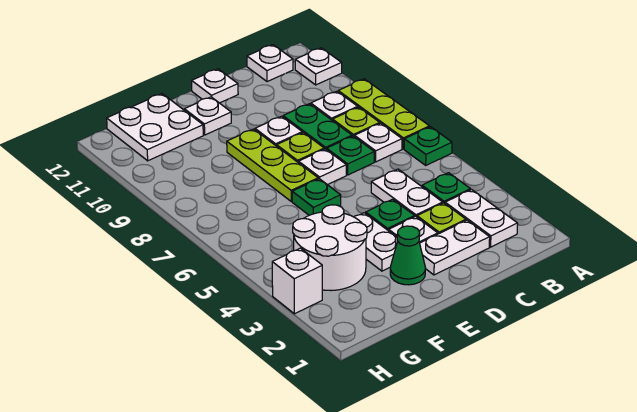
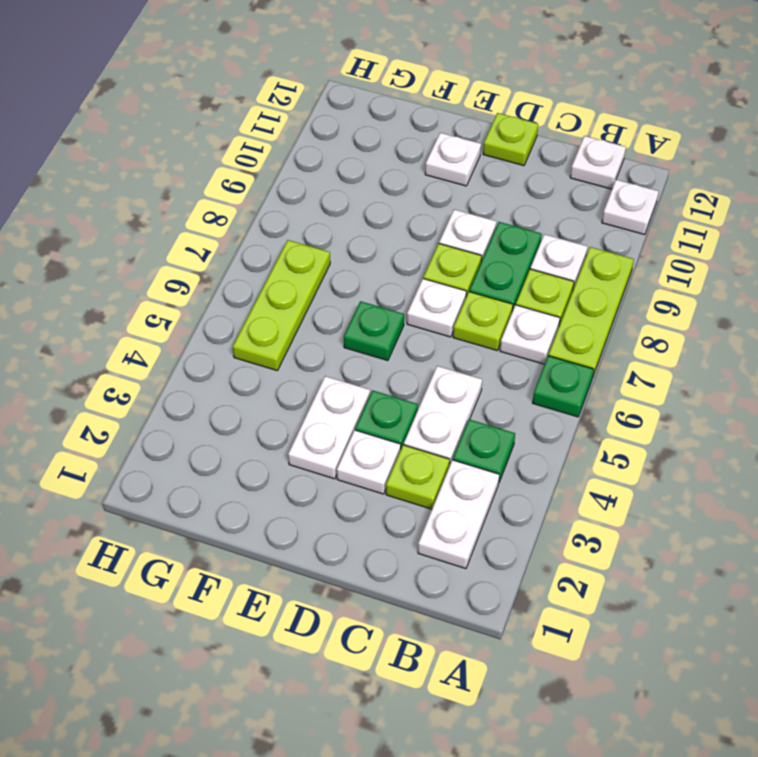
white 1x2 plate [420,220,490,275] -> none
green 1x1 plate [327,136,374,175] -> lime 1x1 plate [453,292,513,351]
white 1x1 plate [192,69,238,103] -> lime 1x1 plate [483,113,538,166]
green 1x1 cone [390,226,426,285] -> none
lime 1x3 plate [227,129,318,201] -> lime 1x3 plate moved to [233,240,330,371]
white 2x2 round brick [293,205,367,291] -> none
white 2x2 plate [107,94,203,161] -> none
white 1x1 brick [272,248,322,314] -> none

